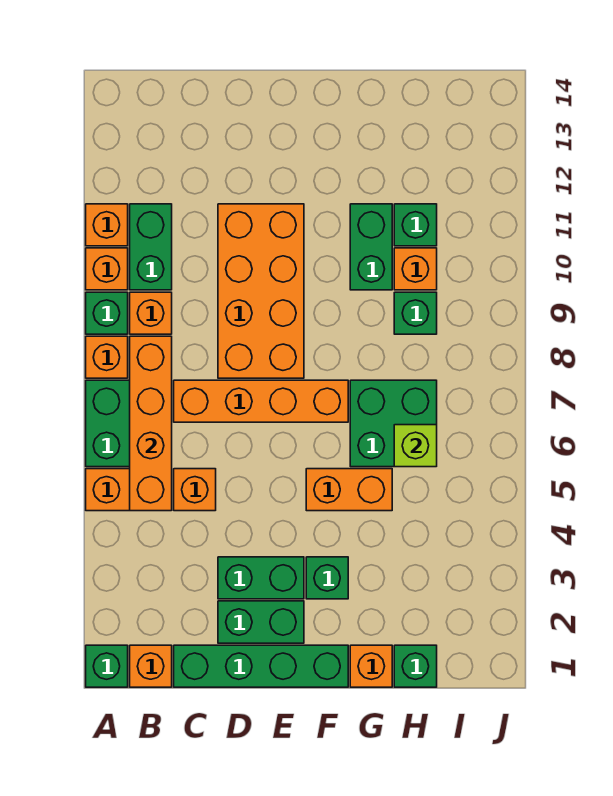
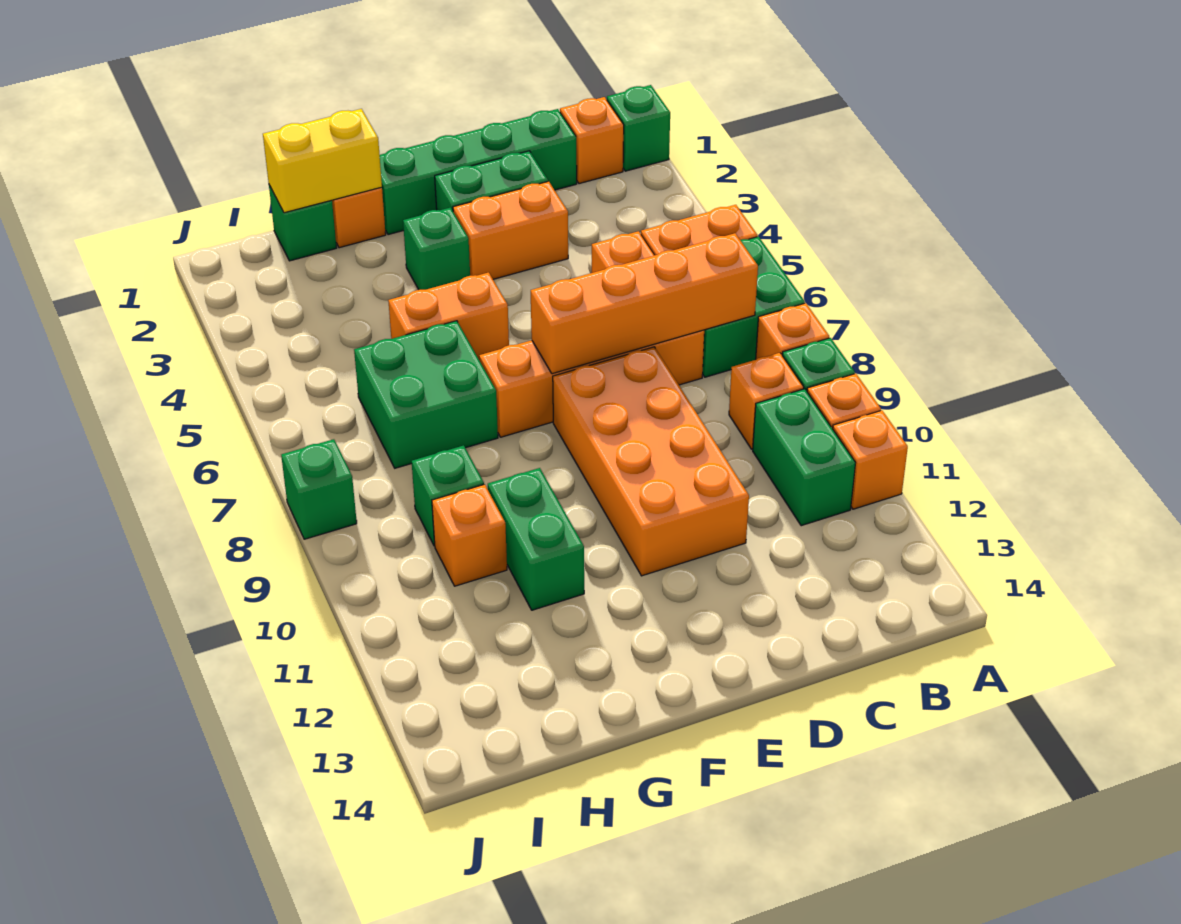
orange 1x4 brick [130,336,172,511] -> orange 1x4 brick turned to [531,233,758,374]
green 1x2 brick [218,557,304,599] -> orange 1x2 brick [453,181,568,279]
none -> yellow 1x2 brick [263,109,382,213]
lime 1x1 brick [394,425,437,467] -> none
green 1x1 brick [394,204,437,246] -> green 1x1 brick moved to [281,439,357,539]

